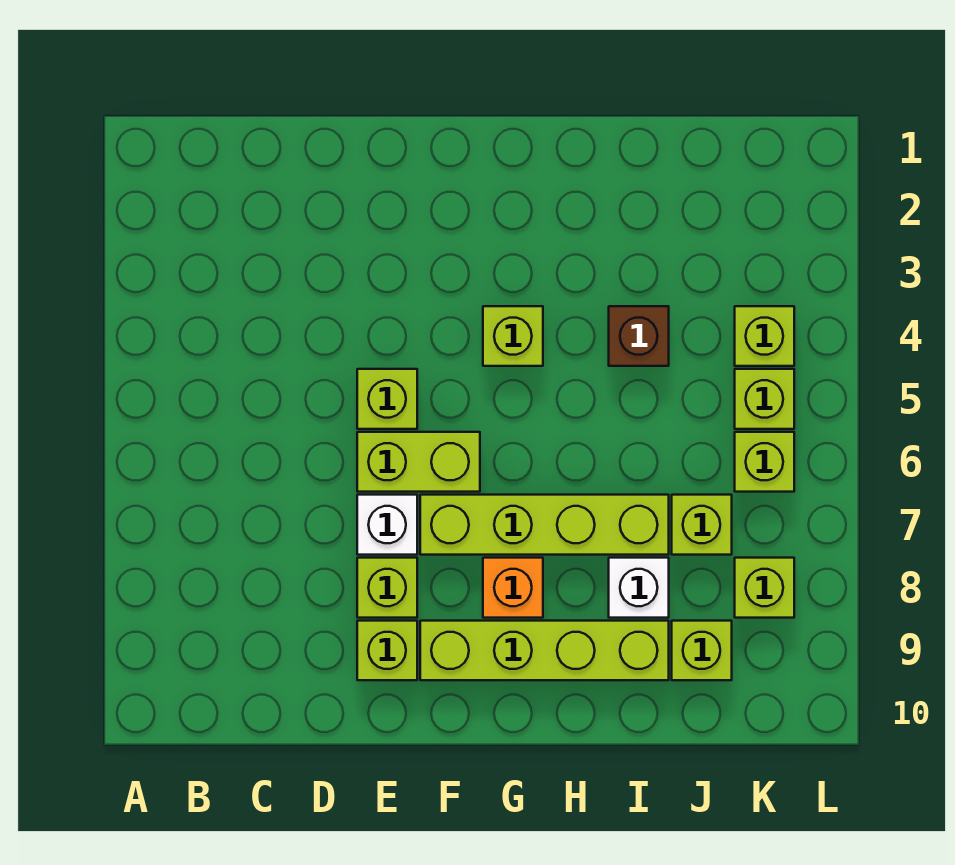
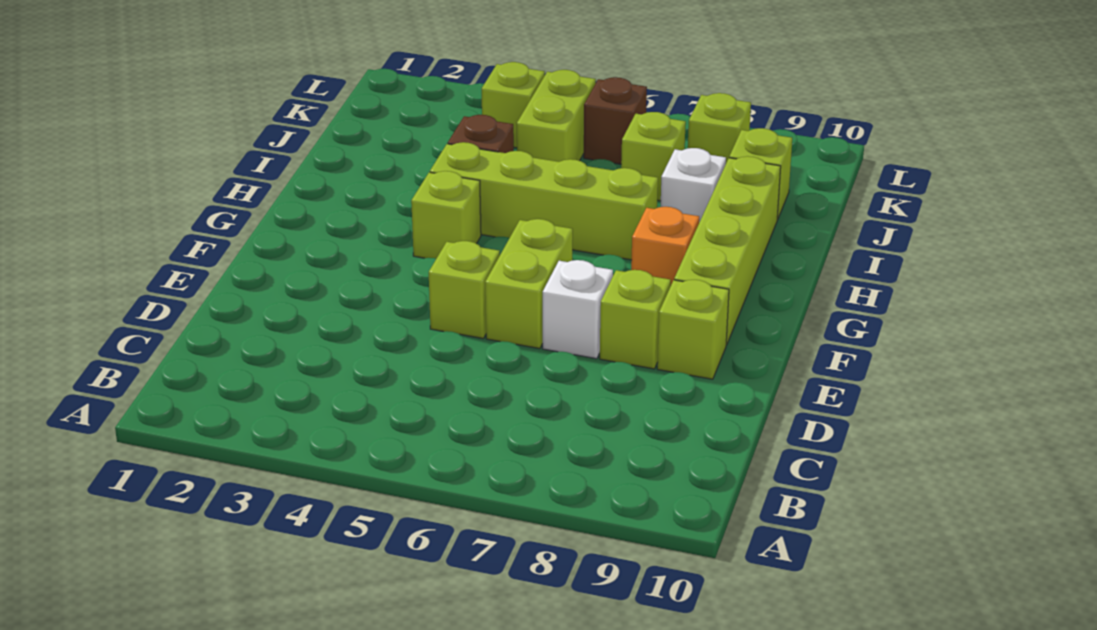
lime 1x4 brick [420,495,669,555] -> lime 1x4 brick turned to [430,142,658,260]
lime 1x1 brick [735,369,794,429] -> lime 1x2 brick [517,70,596,162]
lime 1x1 brick [735,432,794,492] -> brown 1x1 brick [584,77,647,164]

